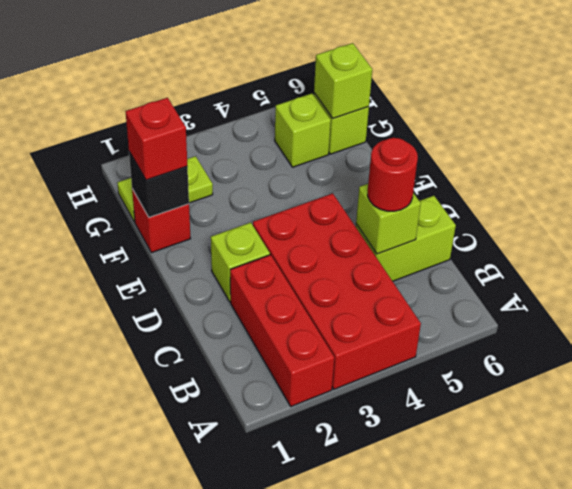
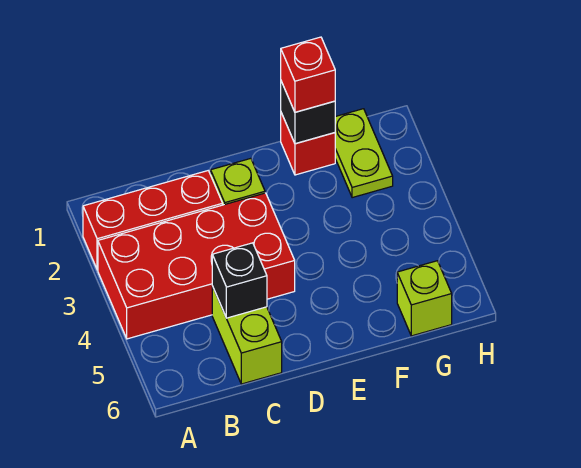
lime 1x1 brick [356,184,421,254] -> black 1x1 brick [212,243,267,318]
red 1x1 round brick [368,138,418,211] -> none
lime 1x1 brick [275,94,331,167] -> none
lime 1x1 brick [314,43,372,118] -> none

